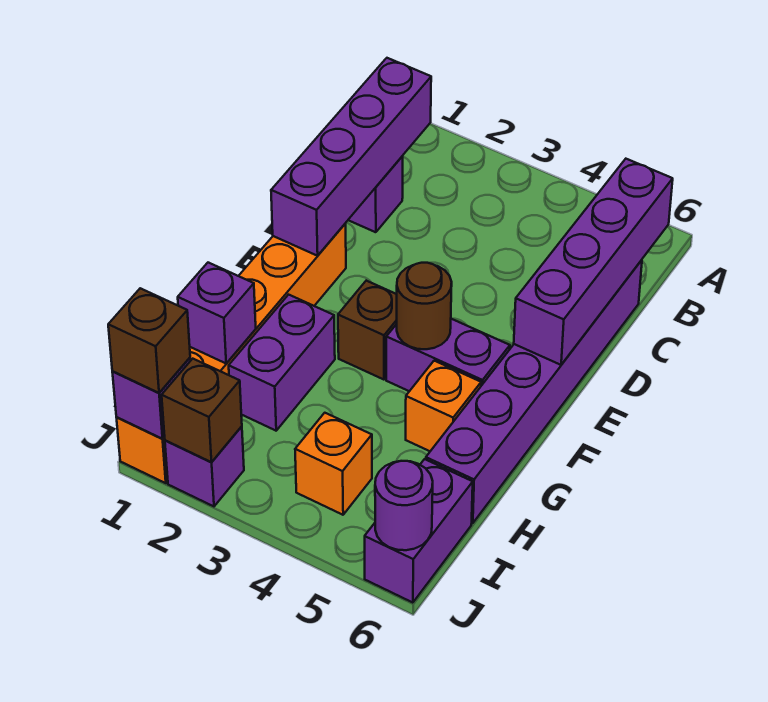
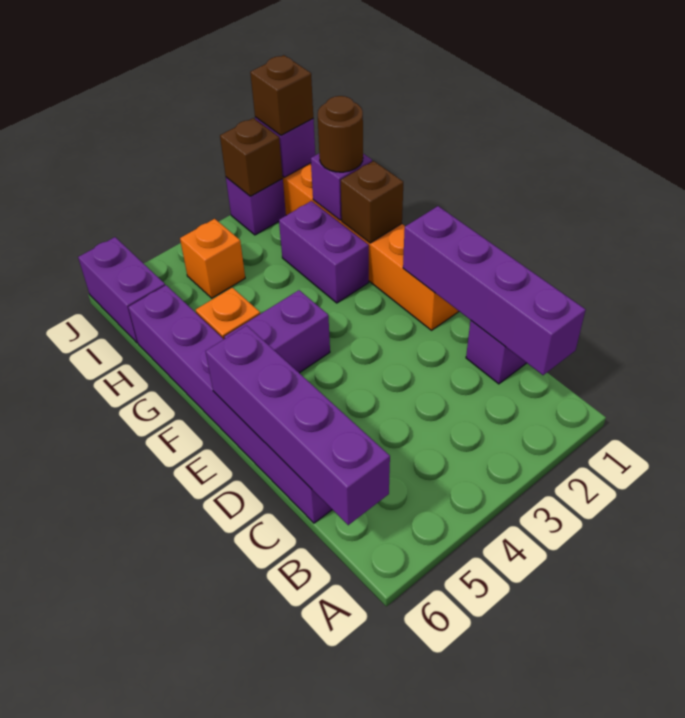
brown 1x1 brick [338,281,397,380] -> brown 1x1 brick moved to [341,161,403,243]
brown 1x1 round brick [397,263,452,349] -> brown 1x1 round brick moved to [318,96,363,172]
purple 1x1 round brick [375,461,433,550] -> none

